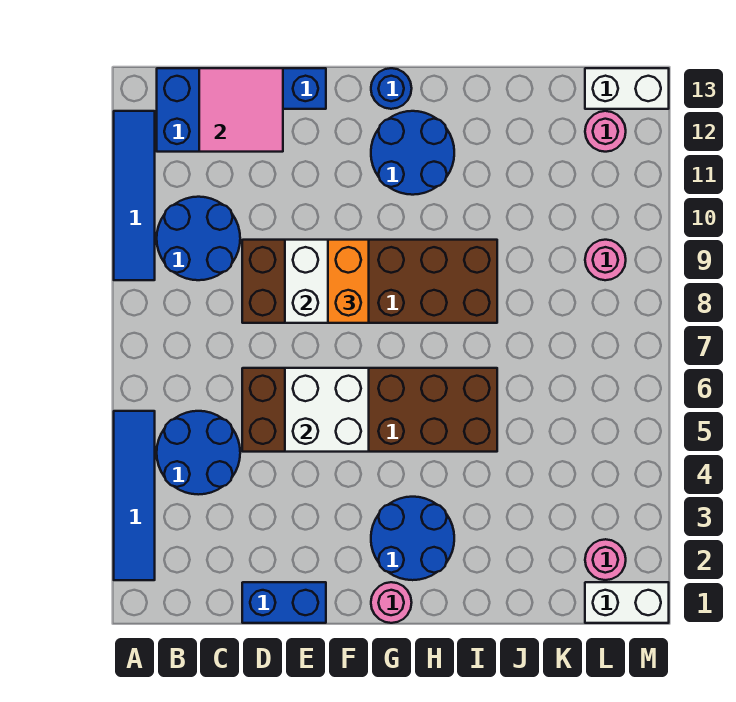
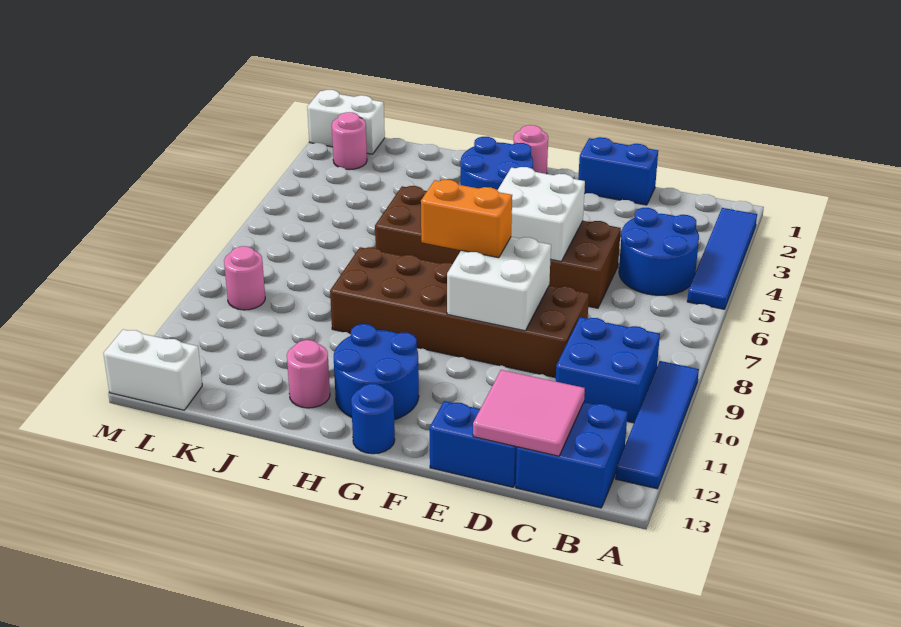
blue 2x2 round brick [157,197,240,280] -> blue 2x2 brick [556,317,660,423]
orange 1x2 brick [328,240,369,323] -> orange 1x2 brick turned to [421,180,512,258]
pink 1x1 round brick [585,111,626,152] -> pink 1x1 round brick moved to [287,340,330,408]

